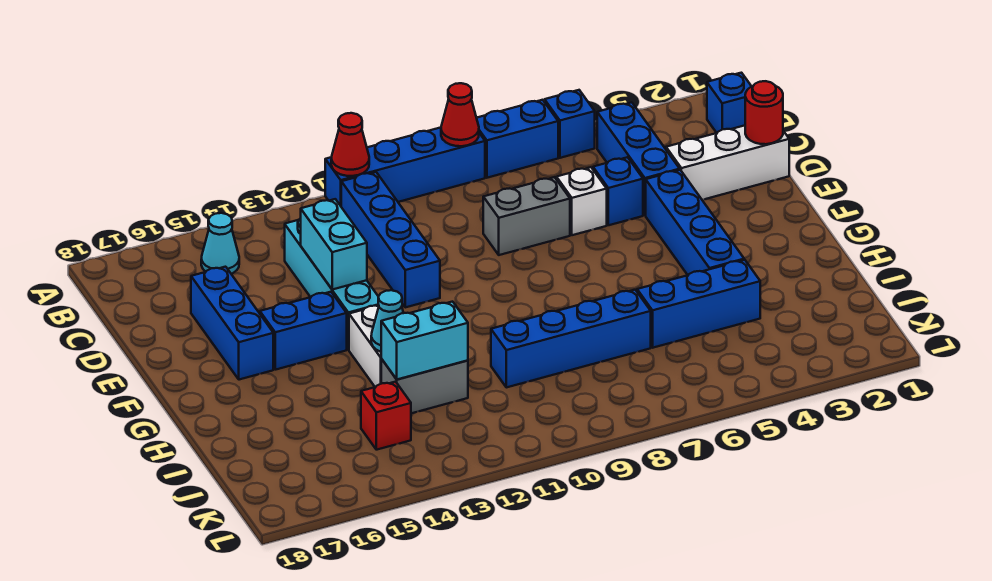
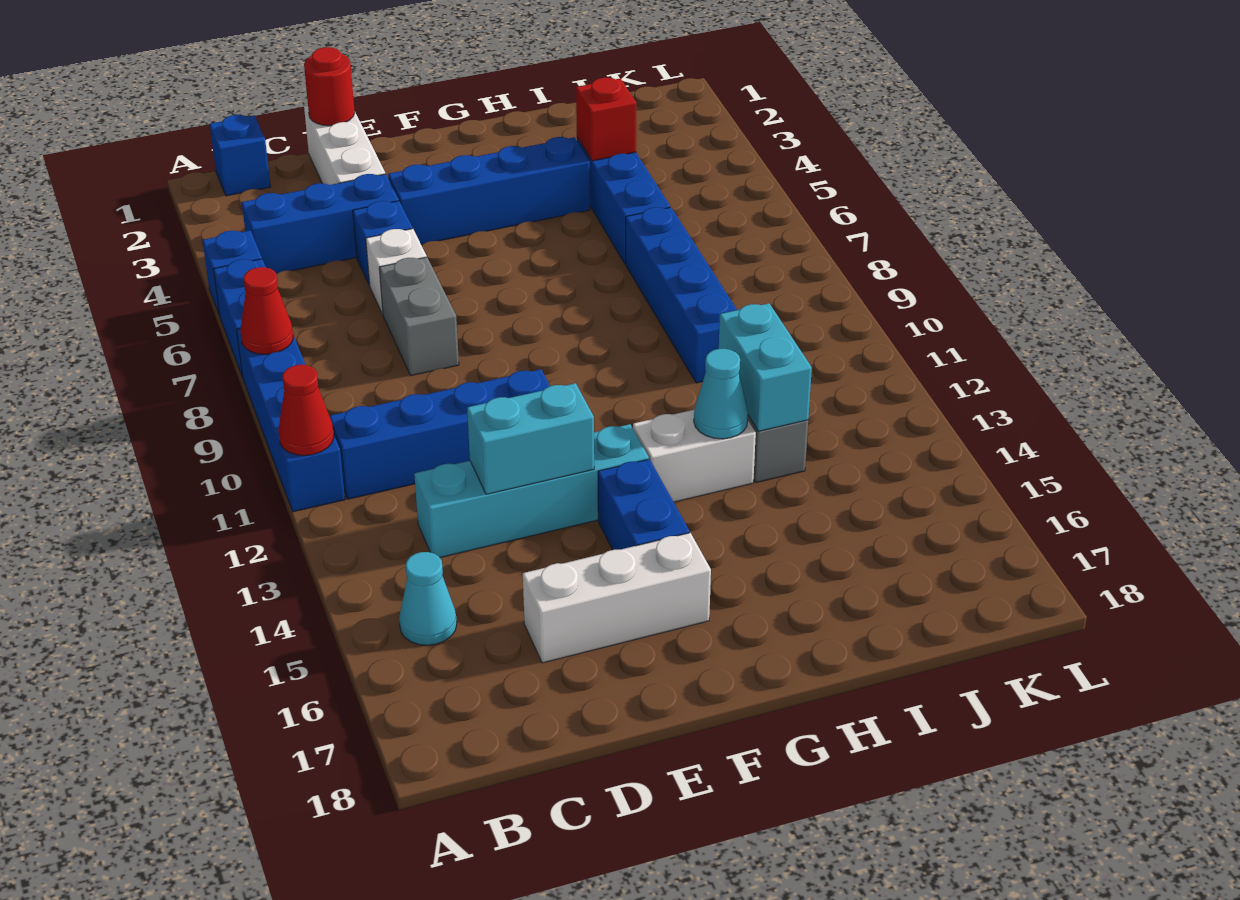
blue 1x3 brick [191,267,273,380] -> white 1x3 brick [523,533,711,663]
red 1x1 brick [361,382,411,450] -> red 1x1 brick moved to [576,78,636,161]

